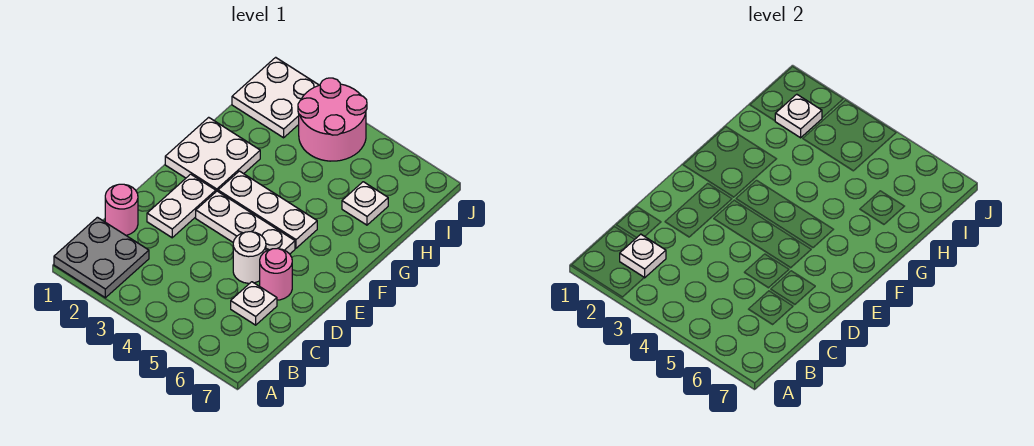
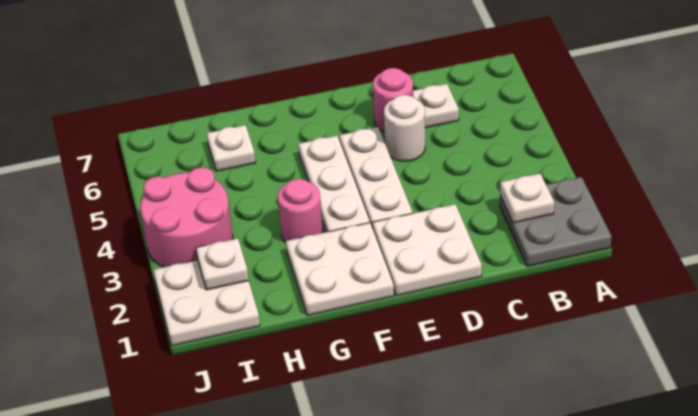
pink 1x1 round brick [105,184,138,235] -> pink 1x1 round brick moved to [277,179,323,242]
white 1x2 plate [147,174,216,238] -> white 2x2 plate [372,204,482,296]

